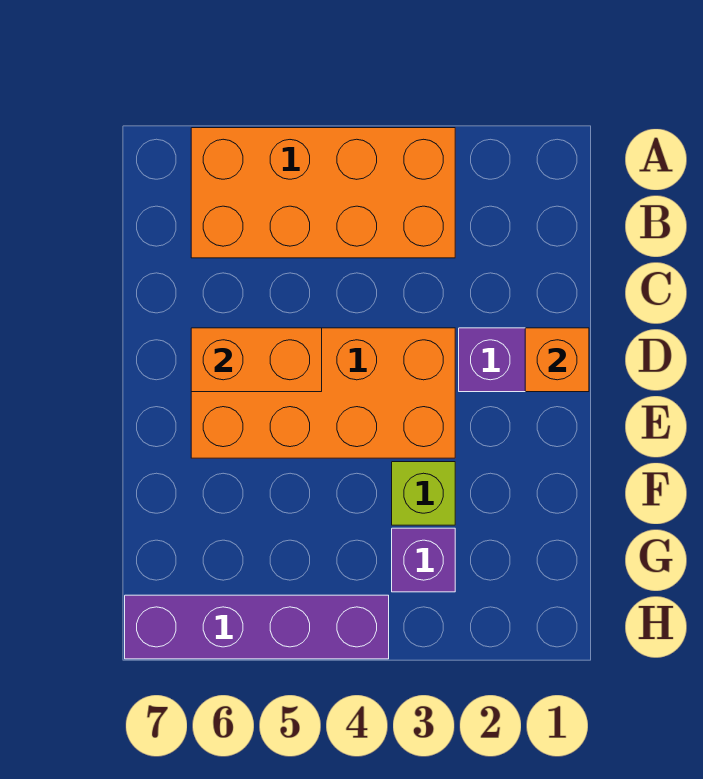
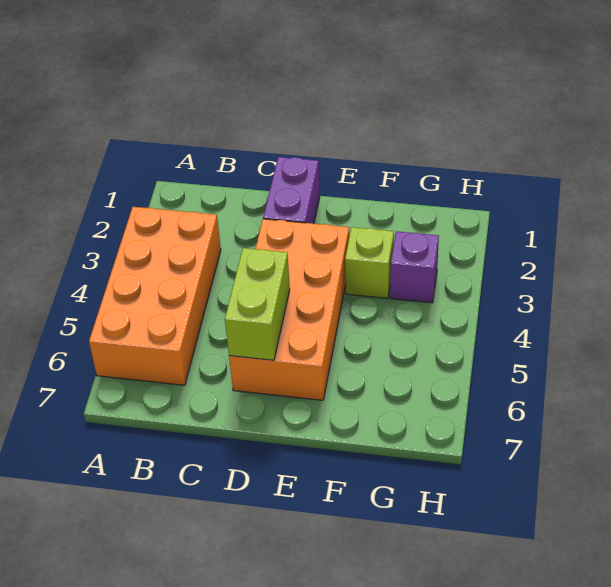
orange 1x1 brick [525,328,589,392] -> none
orange 1x2 brick [191,328,322,392] -> lime 1x2 brick [225,248,290,360]
purple 1x4 brick [125,595,389,659] -> none

